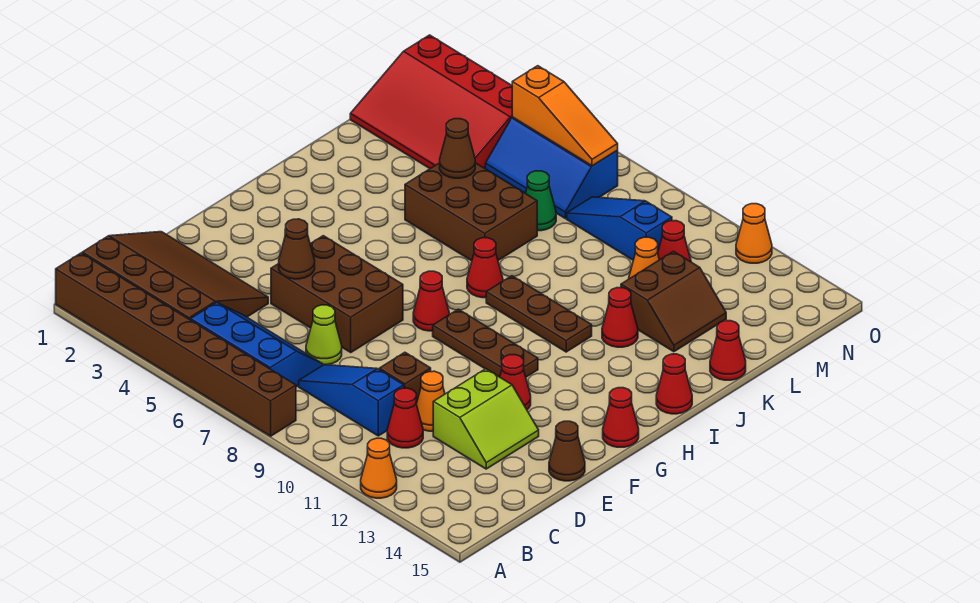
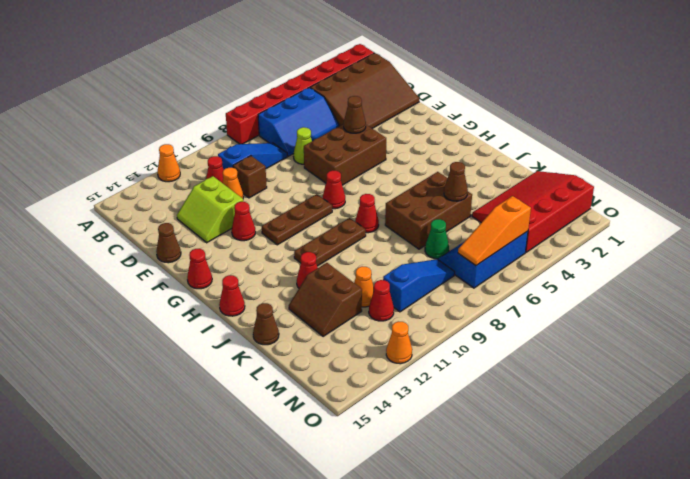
brown 1x8 brick [56,253,296,436] -> red 1x8 brick [226,44,374,144]
red 1x1 cone [710,321,746,380] -> brown 1x1 cone [253,303,279,345]

